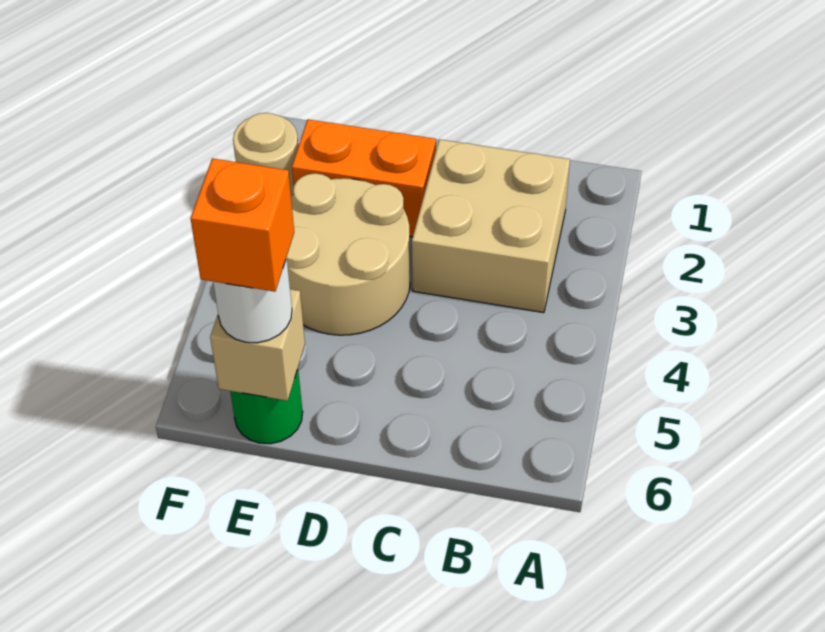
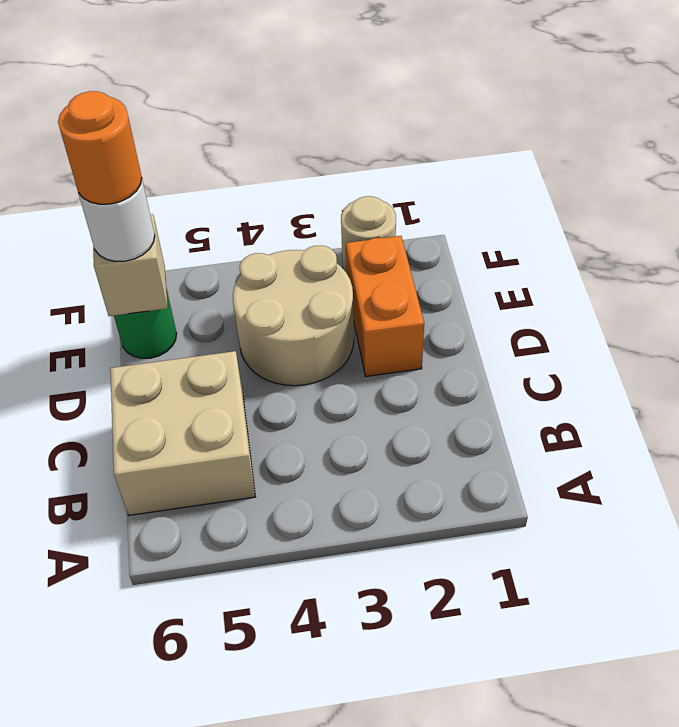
tan 2x2 brick [412,139,570,313] -> tan 2x2 brick moved to [110,351,256,515]
orange 1x1 brick [190,158,294,292] -> orange 1x1 round brick [58,91,142,204]

